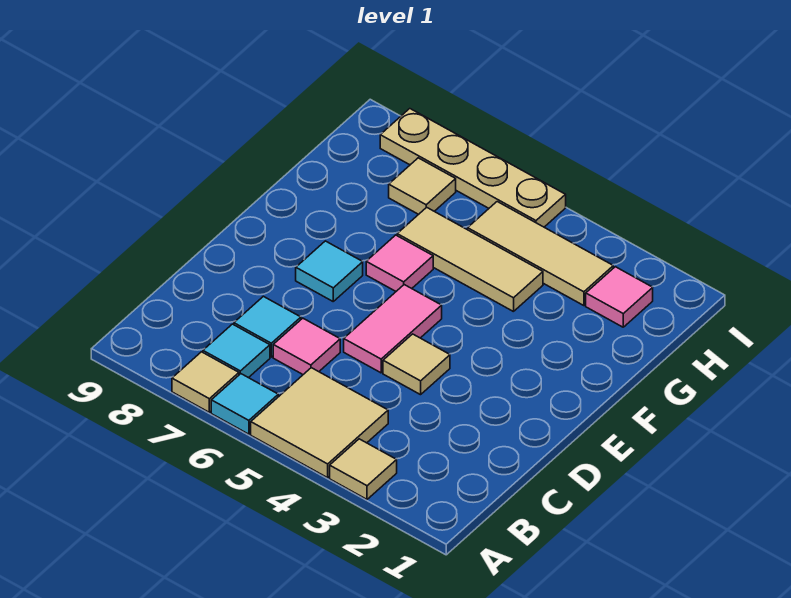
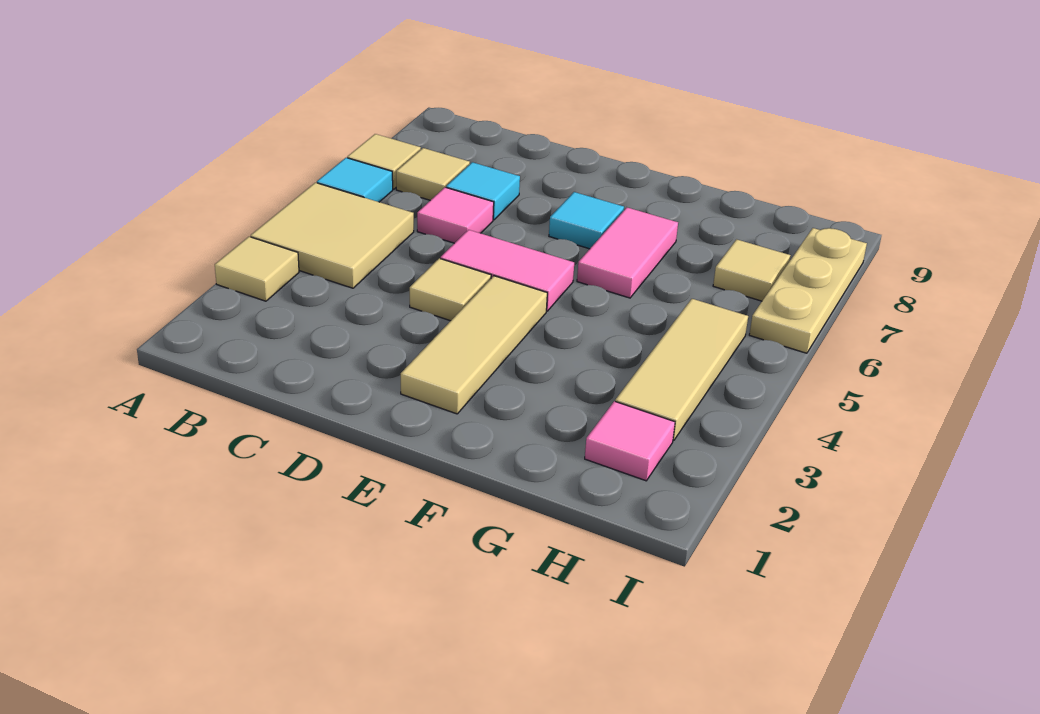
cyan 1x1 tile [203,324,270,378] -> tan 1x1 tile [396,148,470,200]
pink 1x1 tile [366,235,433,291] -> pink 1x2 tile [577,208,678,298]
tan 1x3 tile [397,207,543,312] -> tan 1x3 tile moved to [401,276,547,414]
tan 1x4 plate [380,109,566,227] -> tan 1x3 plate [749,228,867,353]

